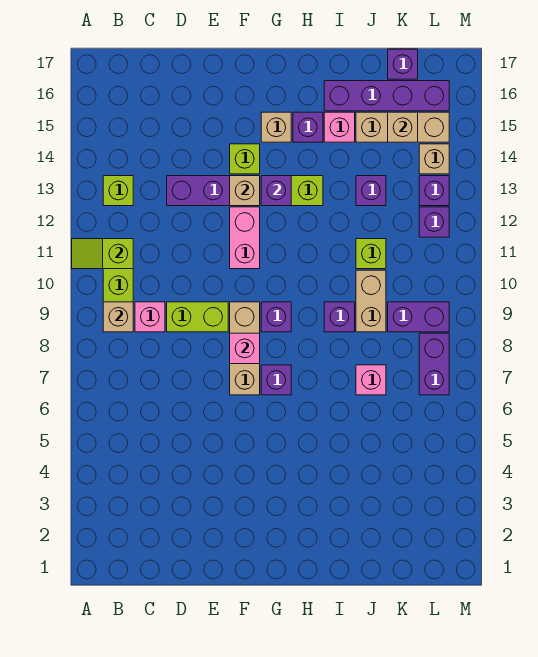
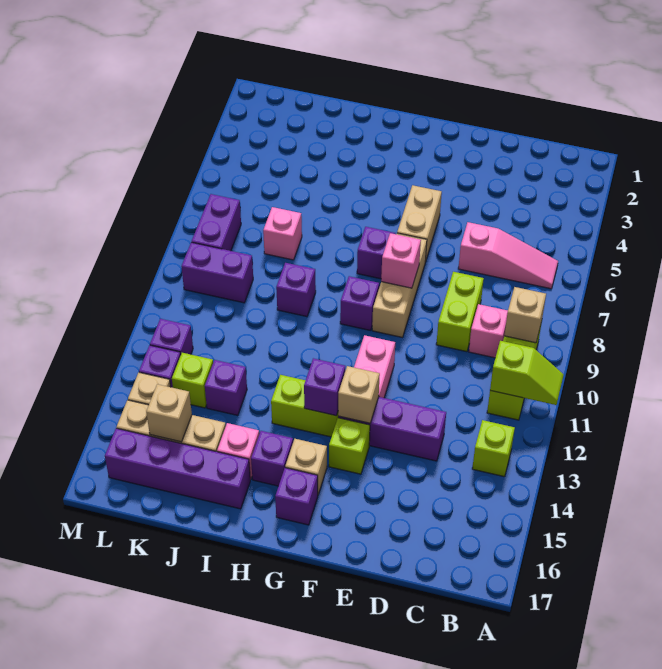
none -> pink 1x3 slope [458,222,558,289]
lime 1x2 brick [167,302,228,332] -> lime 1x2 brick turned to [436,272,484,352]
tan 1x2 brick [356,270,386,332] -> tan 1x2 brick moved to [397,185,442,262]
lime 1x1 brick [356,239,386,269] -> lime 1x1 brick moved to [172,353,213,408]
purple 1x1 brick [388,49,418,79] -> purple 1x1 brick moved to [275,468,318,525]

